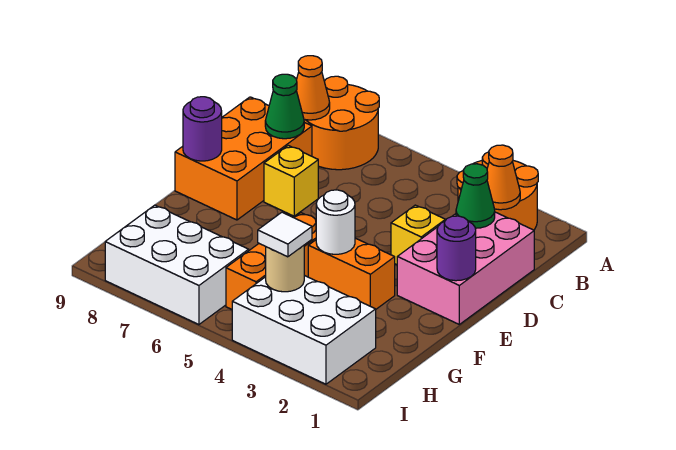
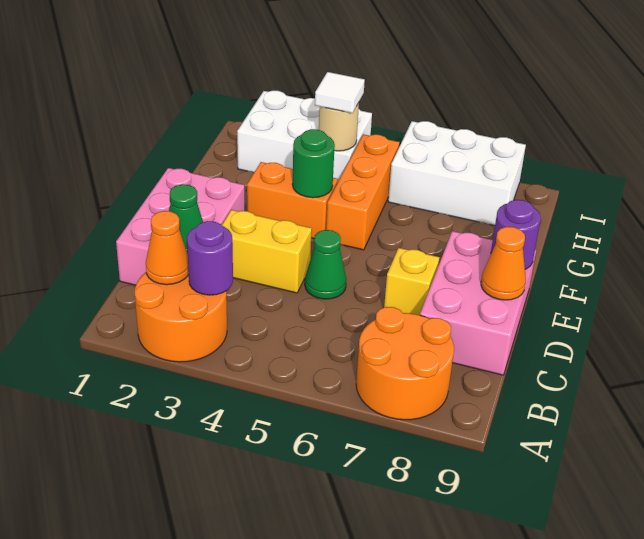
orange 1x1 cone [296,56,330,120] -> orange 1x1 cone moved to [481,227,526,300]
orange 2x3 brick [175,97,312,220] -> pink 2x3 brick [420,231,536,375]
green 1x1 cone [265,74,304,139] -> green 1x1 cone moved to [305,230,346,299]
yellow 1x1 brick [391,205,445,265] -> yellow 1x2 brick [222,210,312,293]
purple 1x1 round brick [437,216,476,281] -> purple 1x1 round brick moved to [187,221,233,295]
white 1x1 round brick [316,190,355,254] -> green 1x1 round brick [292,129,335,198]

